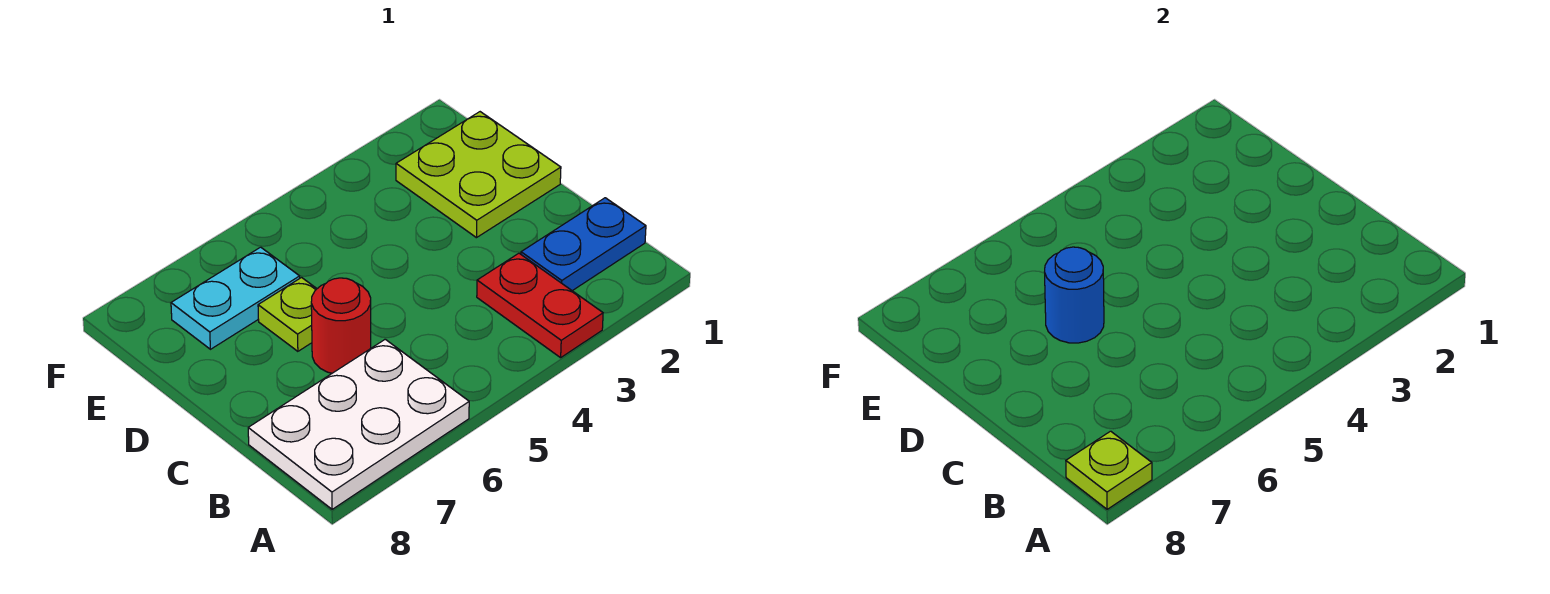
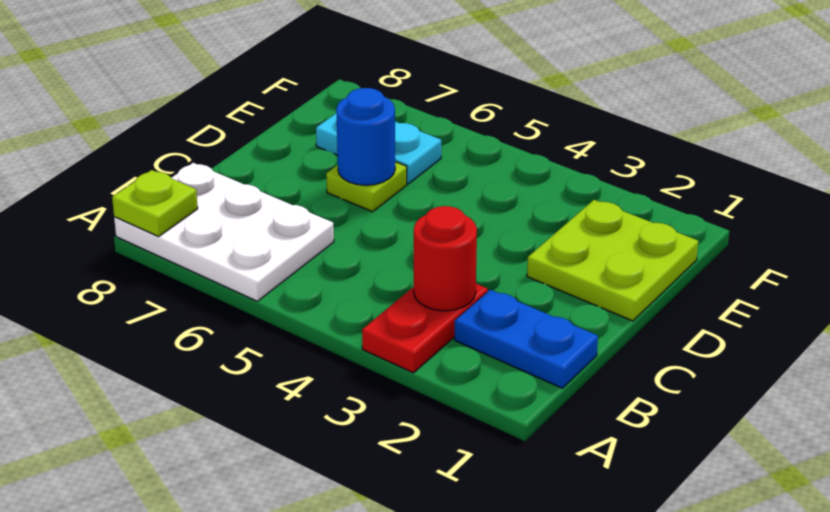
red 1x1 round brick [311,278,371,373] -> red 1x1 round brick moved to [414,206,477,311]

